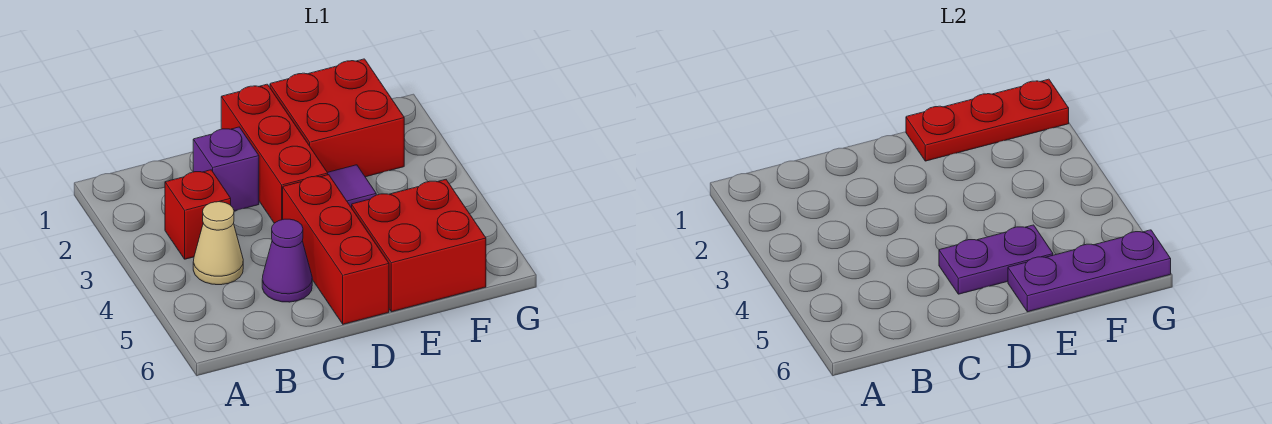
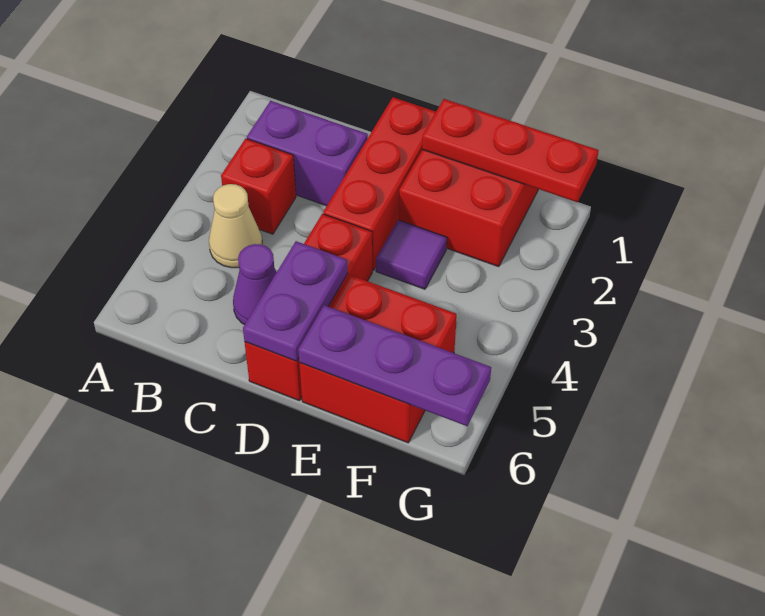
purple 1x1 brick [193,127,259,211] -> purple 1x2 brick [247,101,368,206]
purple 1x2 plate [939,225,1053,294] -> purple 1x2 plate turned to [243,241,348,361]

